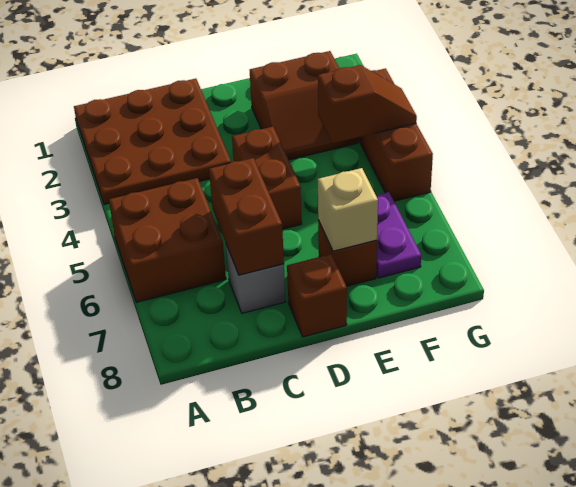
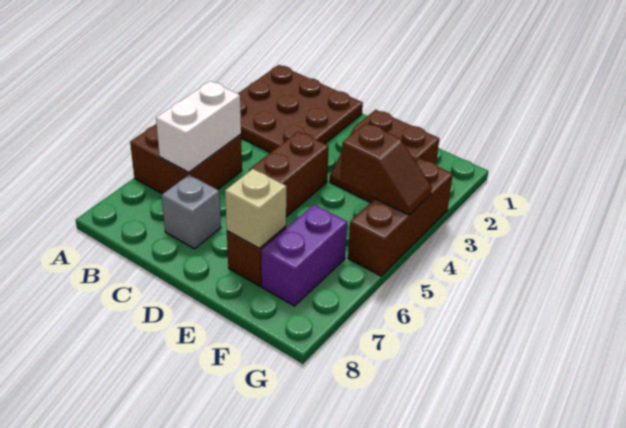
none -> white 1x2 brick [156,81,241,172]
brown 1x2 brick [209,158,284,275] -> none
brown 1x1 brick [287,254,347,337] -> none
purple 1x2 plate [376,192,421,278] -> purple 1x2 brick [261,205,347,306]

